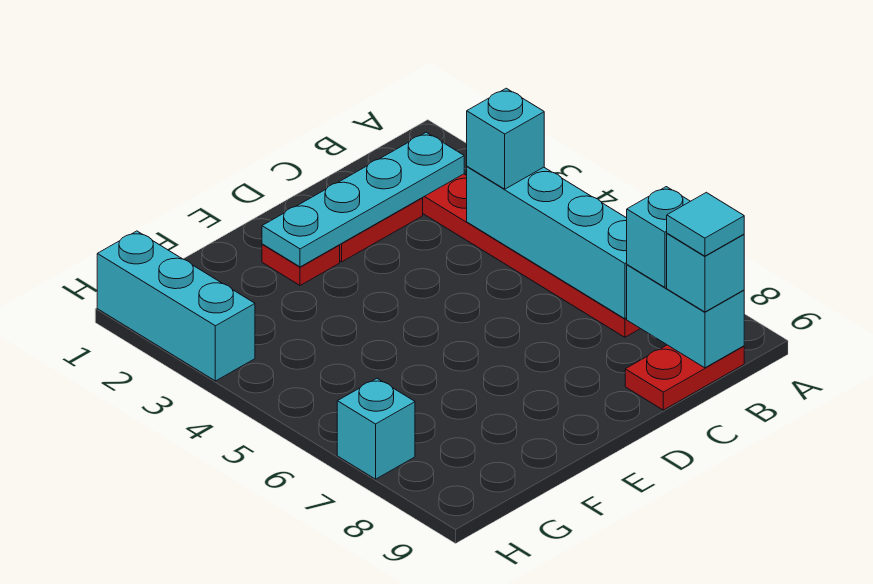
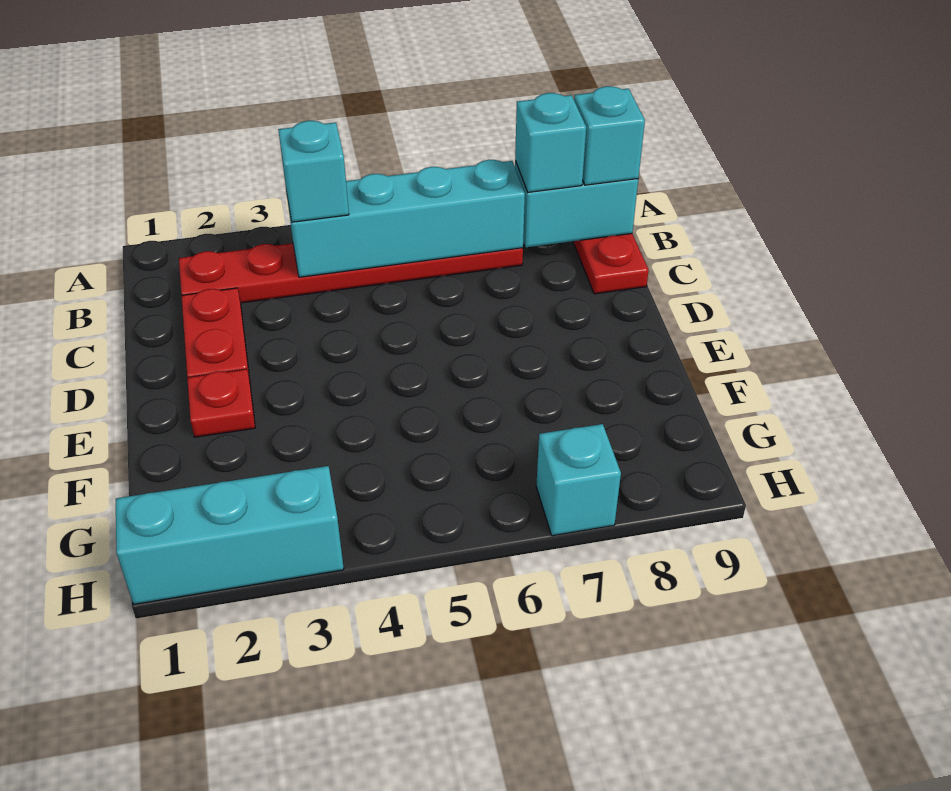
cyan 1x4 plate [262,132,464,267] -> none
cyan 1x1 tile [667,192,744,256] -> none

